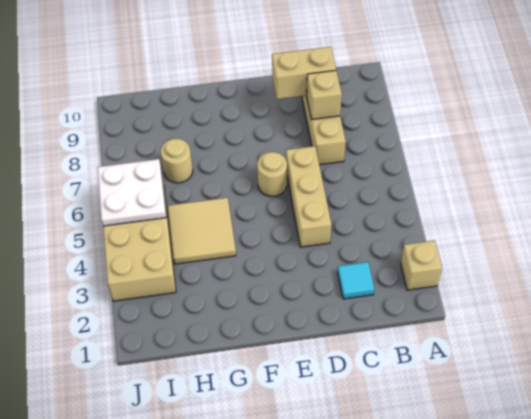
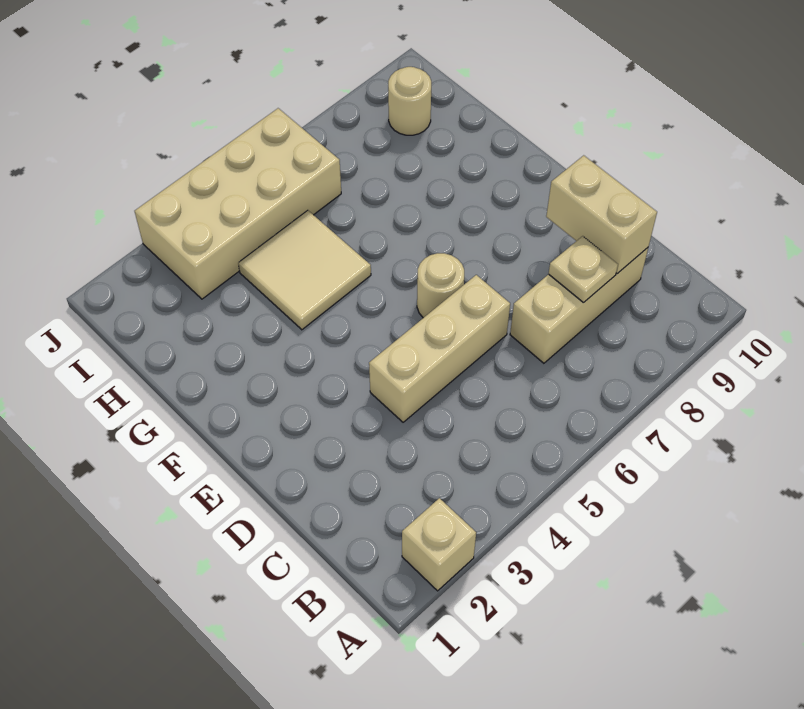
cyan 1x1 tile [338,262,374,299] -> none
tan 1x1 brick [306,70,342,120] -> tan 1x1 plate [549,236,618,303]
tan 1x1 round brick [161,139,193,183] -> tan 1x1 round brick moved to [388,67,431,135]
white 2x2 plate [97,159,166,226] -> none

